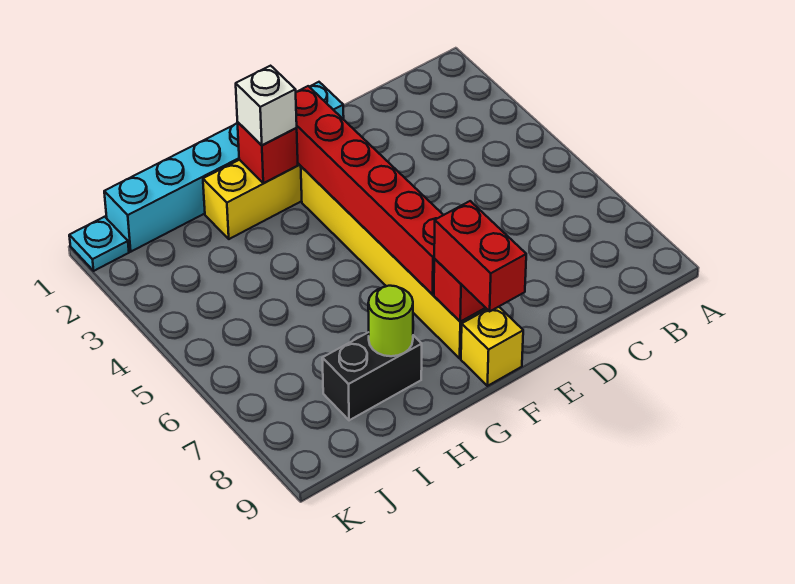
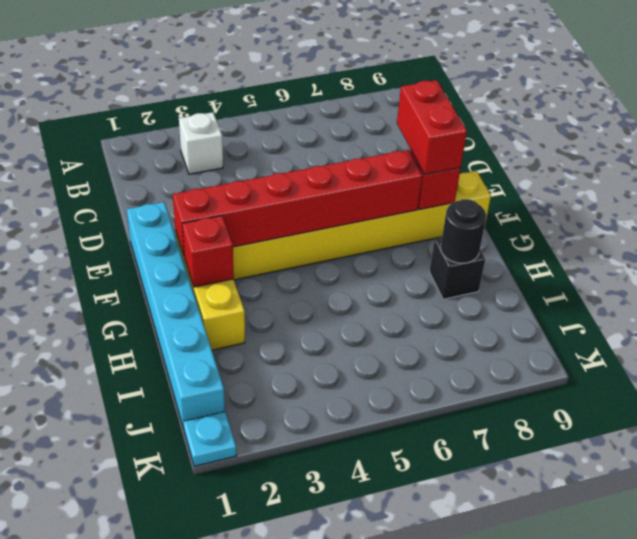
red 1x2 brick [434,201,526,311] -> red 1x2 brick turned to [397,80,467,175]
white 1x1 brick [236,66,297,145] -> white 1x1 brick moved to [179,112,223,174]
black 1x2 brick [322,332,422,420] -> black 1x1 brick [429,238,485,299]
lime 1x1 round brick [368,286,413,356] -> black 1x1 round brick [440,199,486,263]

